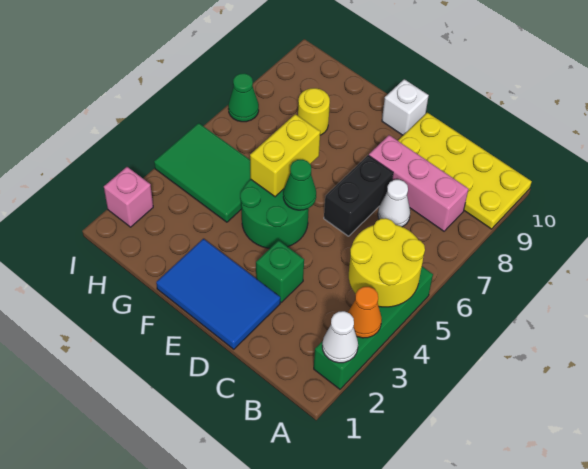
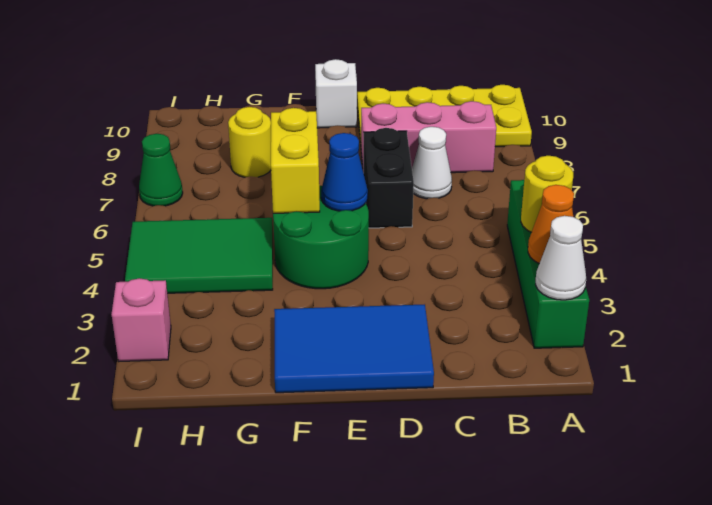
yellow 2x2 round brick [349,218,425,307] -> yellow 1x1 round brick [521,156,573,232]
green 1x1 brick [256,241,304,302] -> none
green 1x1 cone [283,160,316,210] -> blue 1x1 cone [321,133,368,211]

